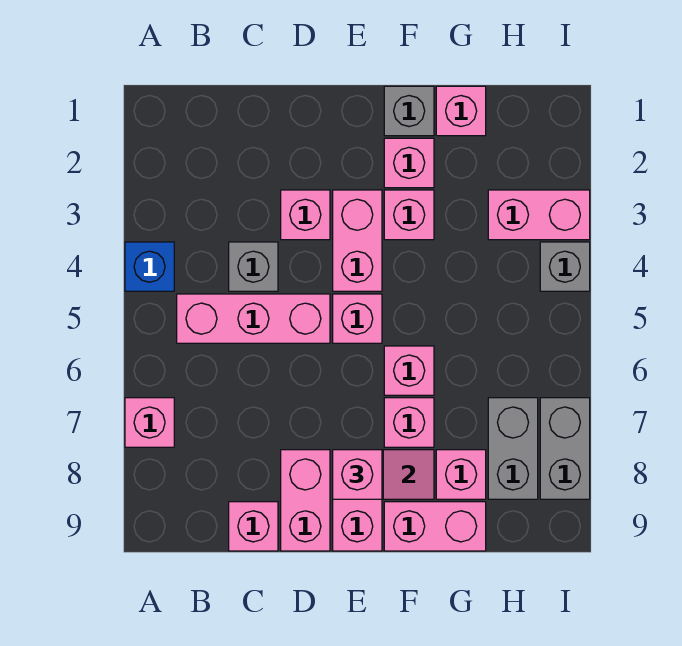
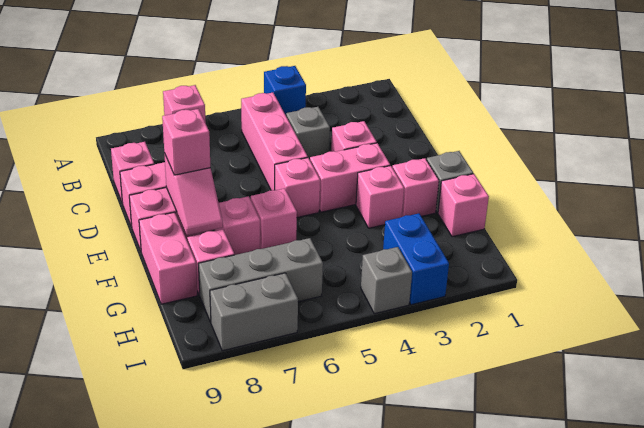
pink 1x2 brick [488,190,590,240] -> blue 1x2 brick [383,213,449,305]
grey 1x2 brick [488,398,538,499] -> grey 1x3 brick [199,238,323,322]

